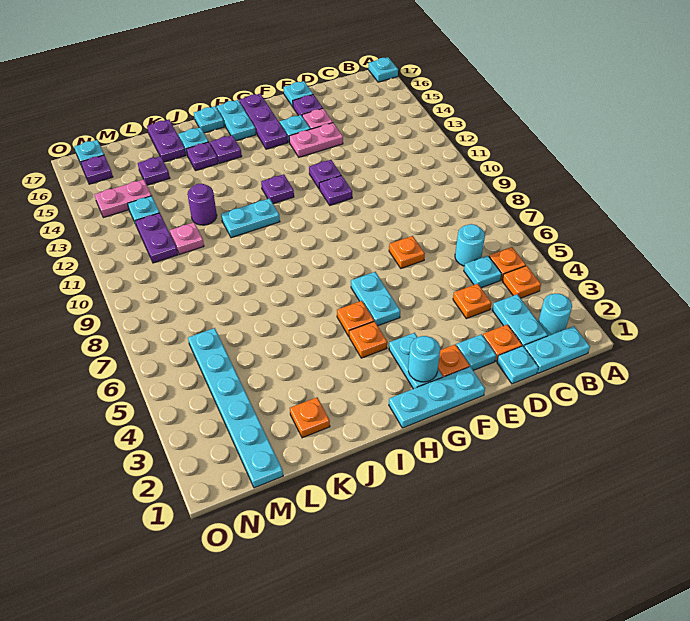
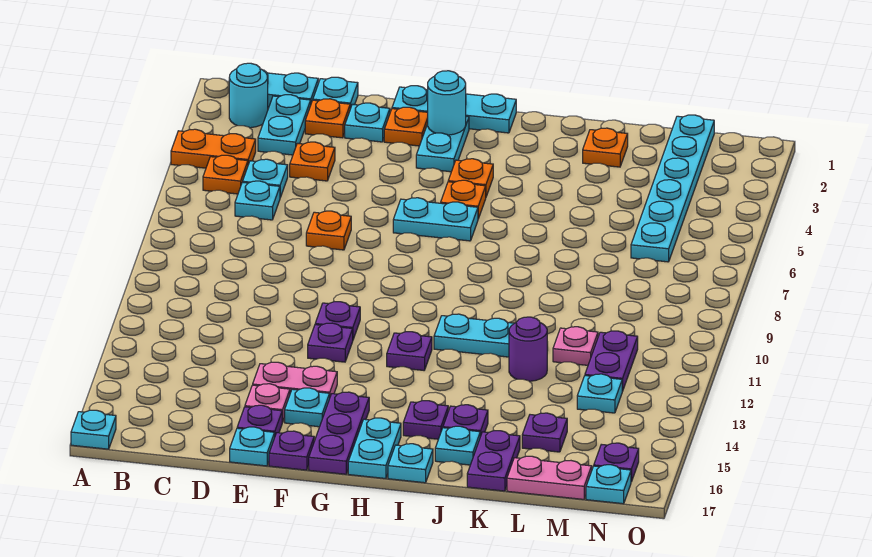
orange 1x1 plate [502,266,541,298] -> orange 1x2 plate [171,129,256,168]
cyan 1x1 round brick [455,224,485,266] -> cyan 1x1 plate [235,181,280,220]
none -> purple 1x1 plate [269,431,314,470]
cyan 1x2 plate [351,272,400,326] -> cyan 1x2 plate turned to [393,198,478,241]
pink 1x2 plate [94,179,152,218] -> pink 1x2 plate moved to [507,456,592,499]

